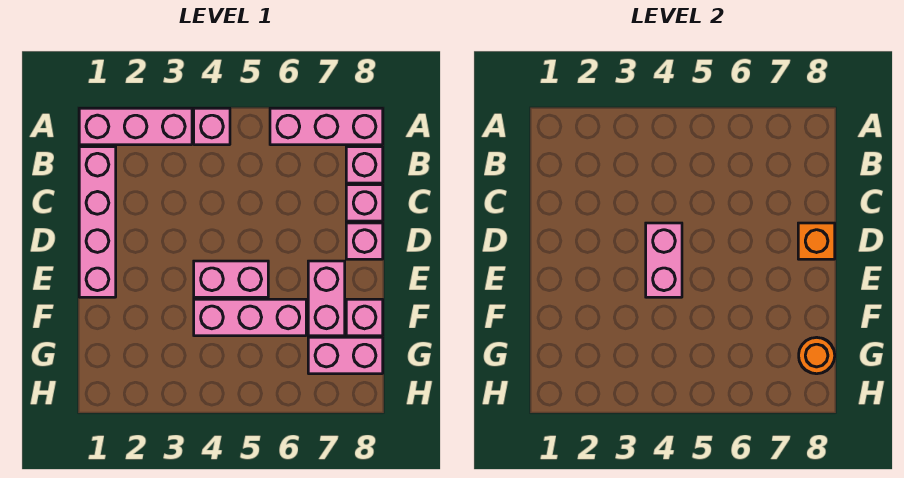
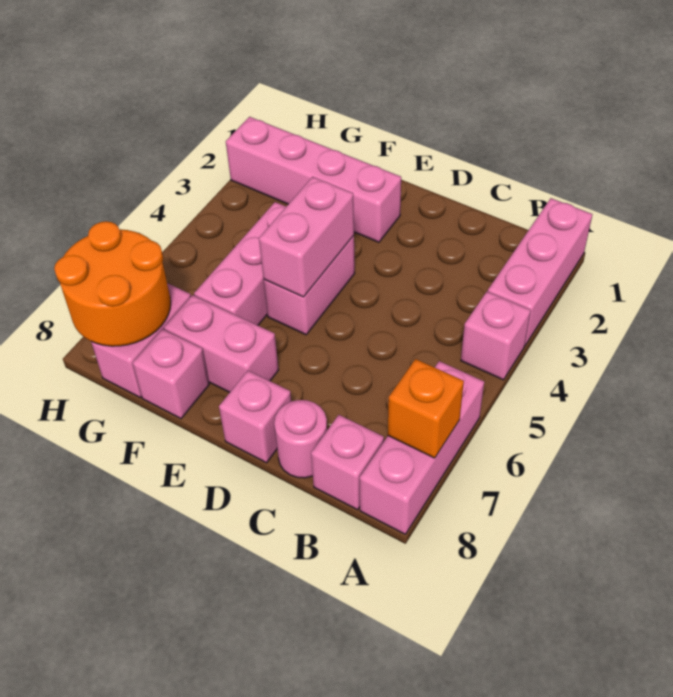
pink 1x4 brick [79,147,116,297] -> pink 1x4 brick moved to [226,117,401,242]
pink 1x1 brick [346,185,383,221] -> pink 1x1 round brick [274,400,327,478]
pink 1x2 brick [646,223,682,297] -> pink 1x2 brick turned to [259,177,354,297]
orange 1x1 brick [798,223,835,259] -> orange 1x1 brick moved to [388,359,464,458]
orange 1x1 round brick [799,337,835,374] -> orange 2x2 round brick [54,221,171,346]

